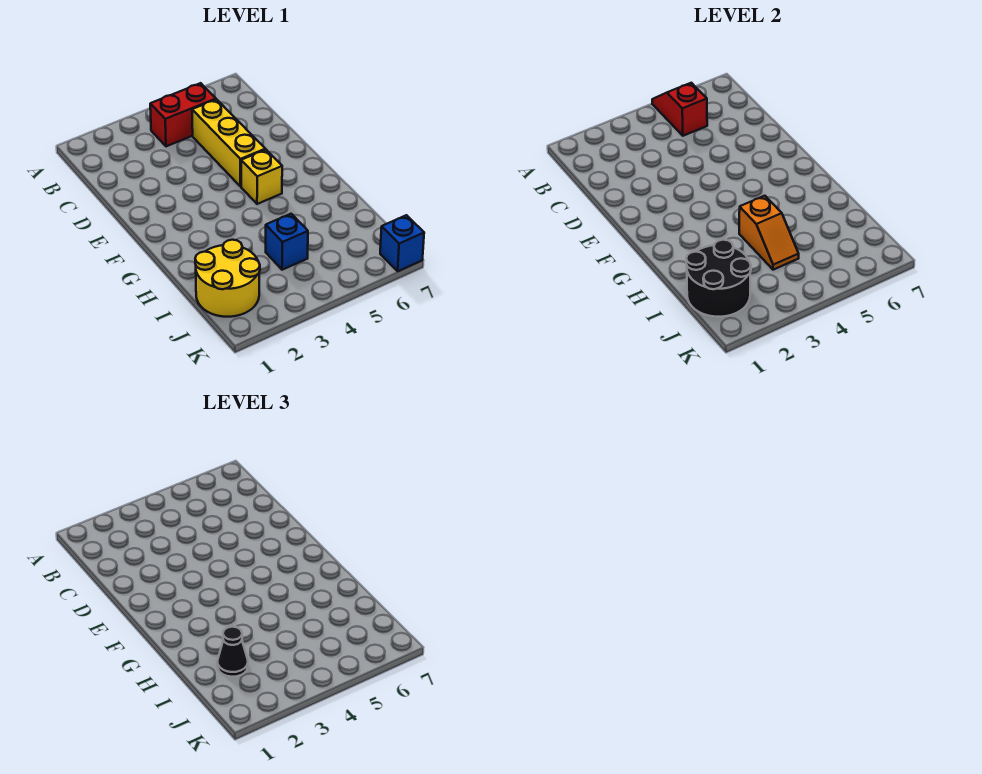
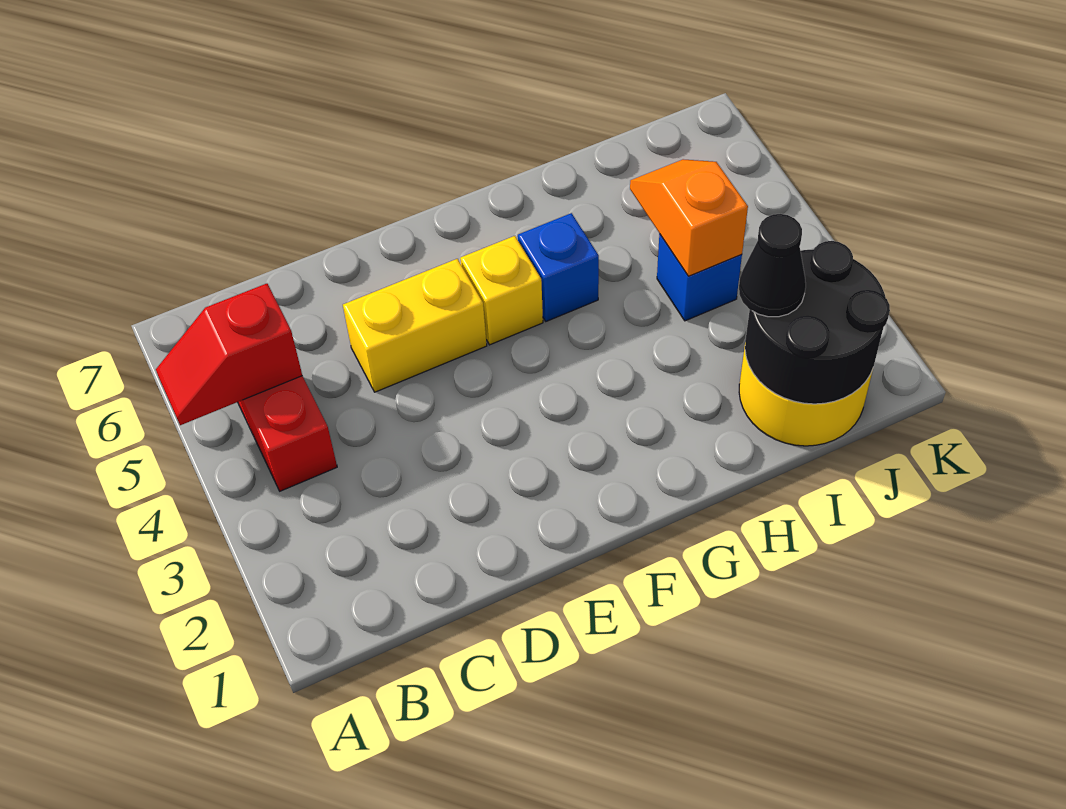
yellow 1x3 brick [192,99,265,187] -> yellow 1x2 brick [343,259,487,392]
orange 1x2 slope [739,196,799,270] -> orange 1x2 slope turned to [630,159,748,276]
blue 1x1 brick [380,215,424,271] -> blue 1x1 brick moved to [518,213,599,321]

